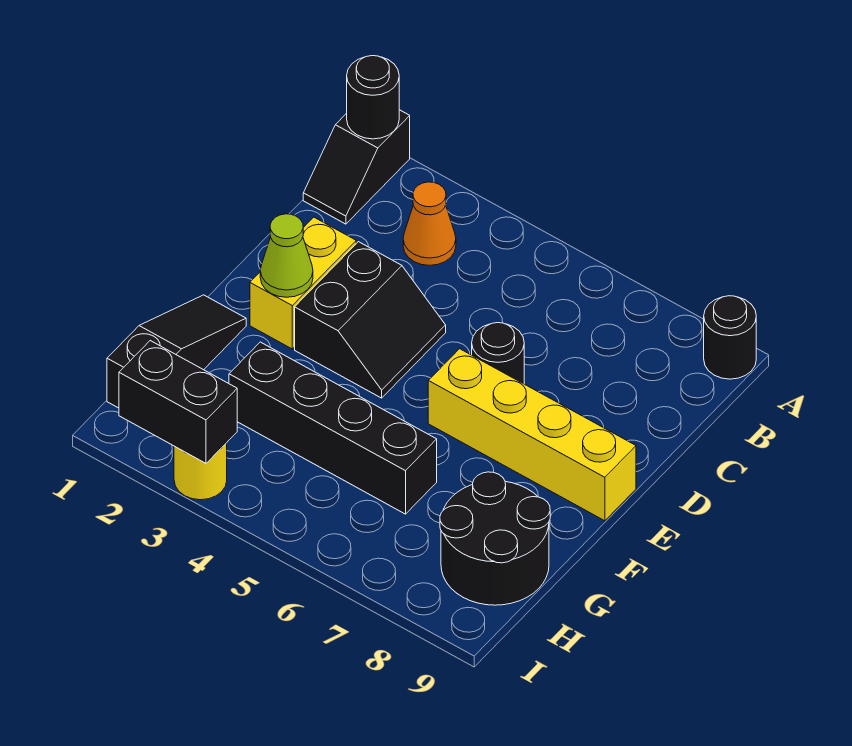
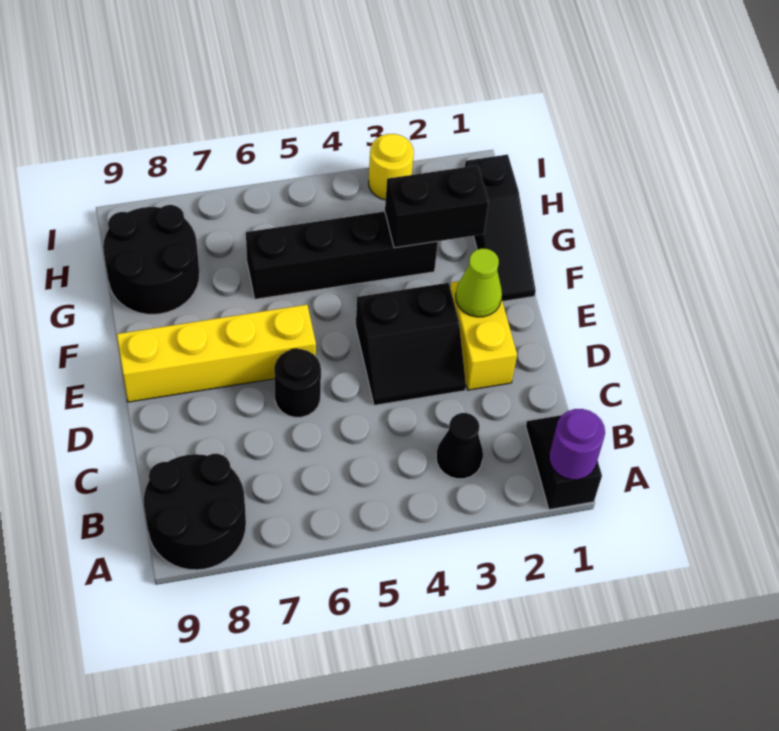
black 1x1 round brick [347,56,399,139] -> purple 1x1 round brick [549,409,605,480]
black 1x1 round brick [704,296,756,379] -> black 2x2 round brick [144,454,246,570]
orange 1x1 cone [403,182,456,265] -> black 1x1 cone [436,413,483,479]
black 2x2 slope [295,242,446,398] -> black 2x2 slope turned to [356,283,466,405]
black 1x2 brick [119,341,237,463] -> black 1x2 brick moved to [385,165,489,248]

